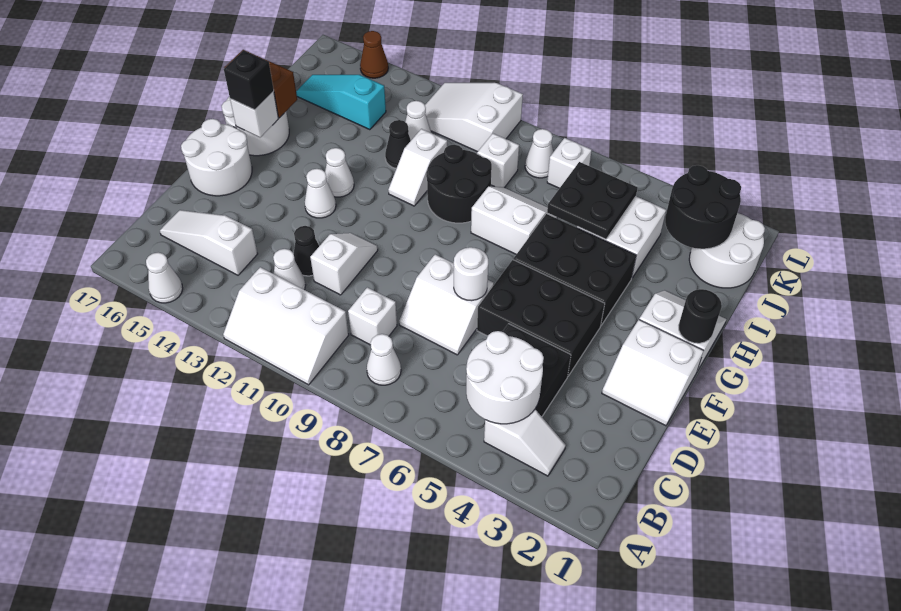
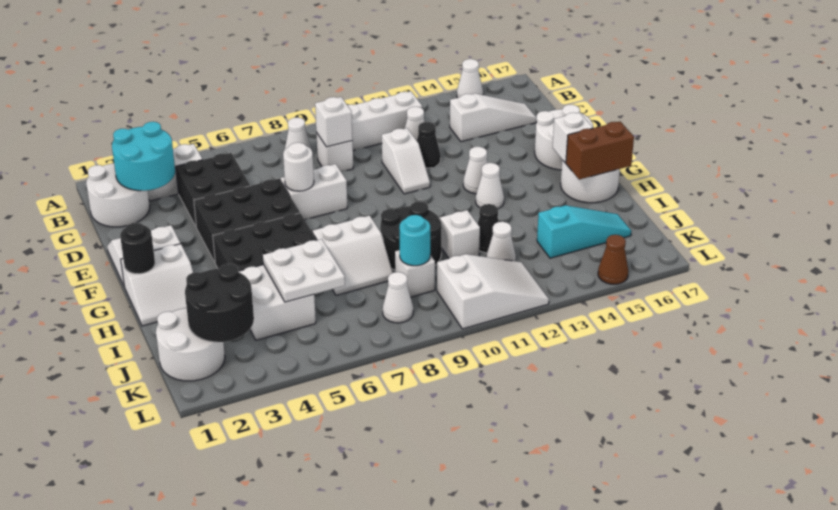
none -> cyan 2x2 round brick [112,122,175,191]
white 2x2 round brick [466,331,544,424] -> white 2x2 round brick moved to [86,163,150,227]
black 1x1 brick [224,50,274,110] -> none
black 2x2 plate [547,162,638,239] -> white 2x2 plate [263,239,345,302]
none -> cyan 1x1 round brick [399,215,430,266]
white 1x1 brick [547,138,592,188] -> white 1x1 brick moved to [315,97,353,147]

